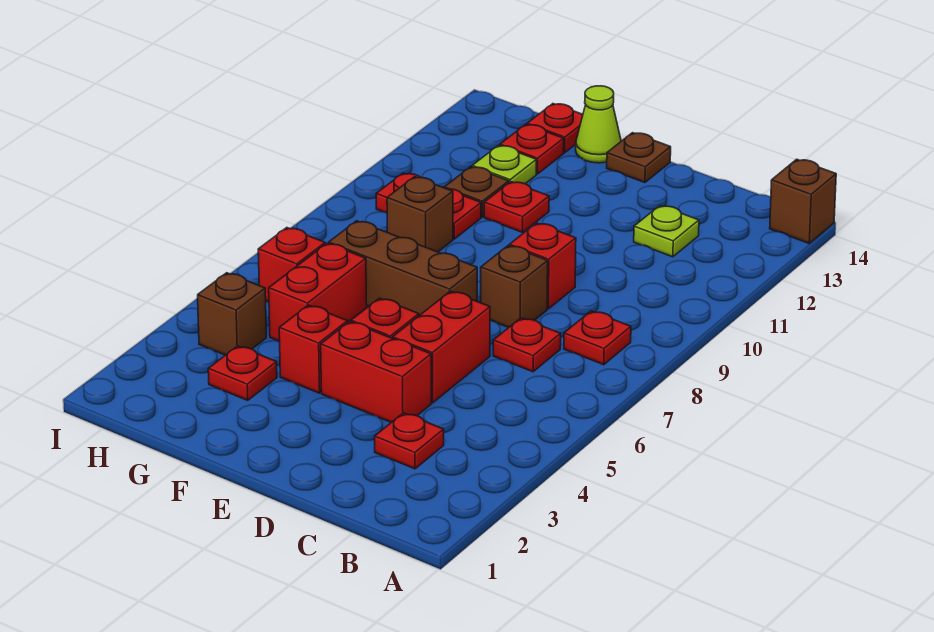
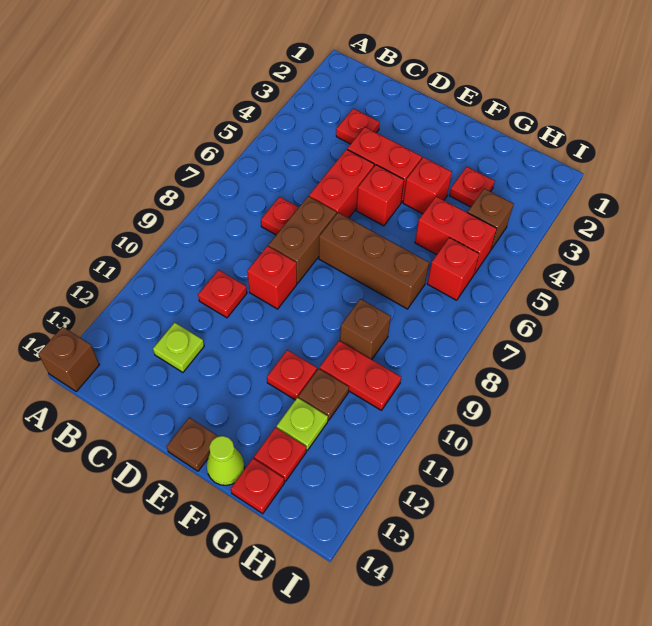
red 1x1 plate [564,311,631,365] -> red 1x1 plate moved to [198,270,247,318]
brown 1x1 brick [481,245,548,328] -> brown 1x2 brick [269,196,336,283]
red 1x2 brick [269,243,367,341] -> red 1x2 brick turned to [415,197,497,274]

